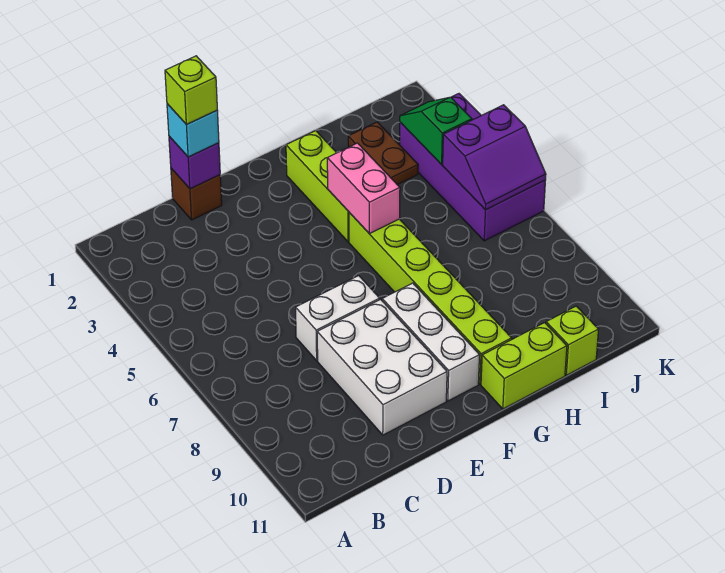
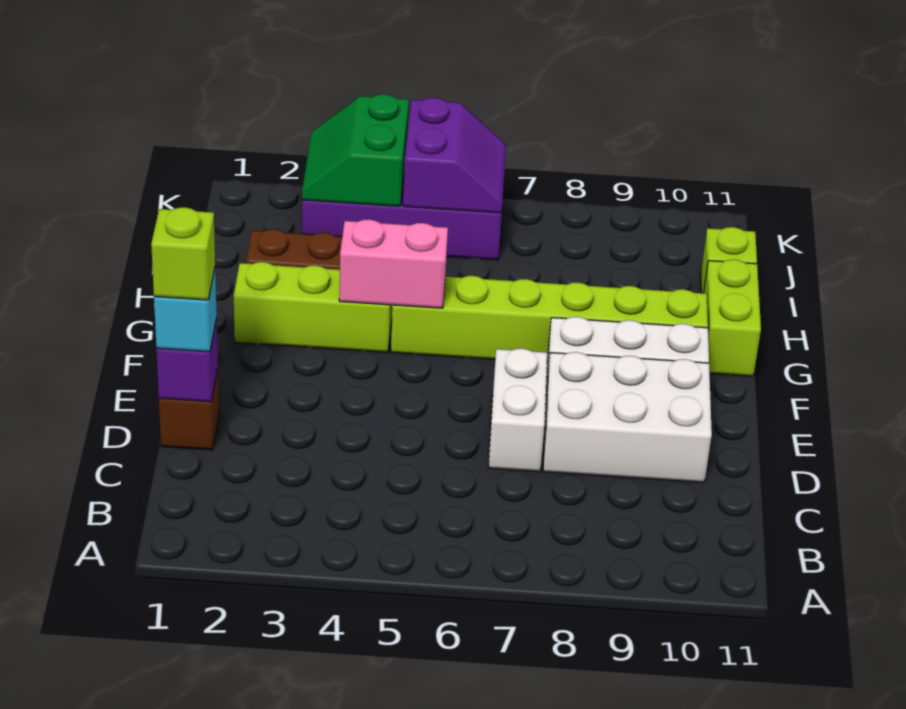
green 1x2 slope [400,97,472,165] -> green 2x2 slope [302,94,409,206]

